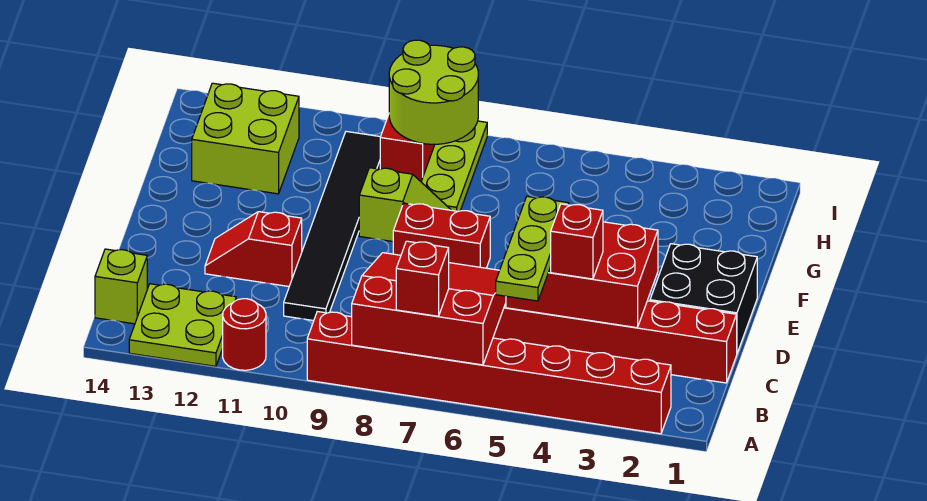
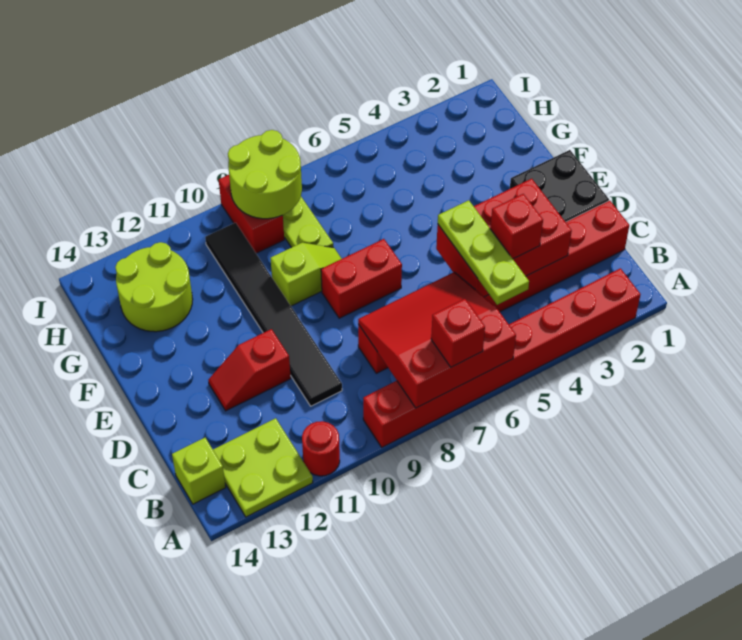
lime 2x2 brick [192,83,299,194] -> lime 2x2 round brick [115,242,193,332]

